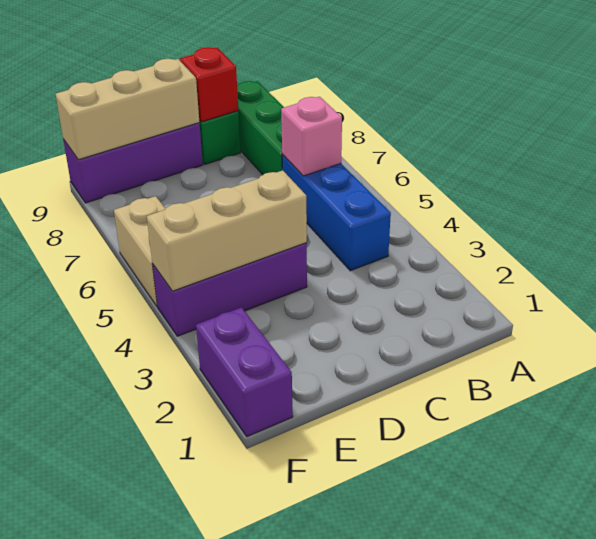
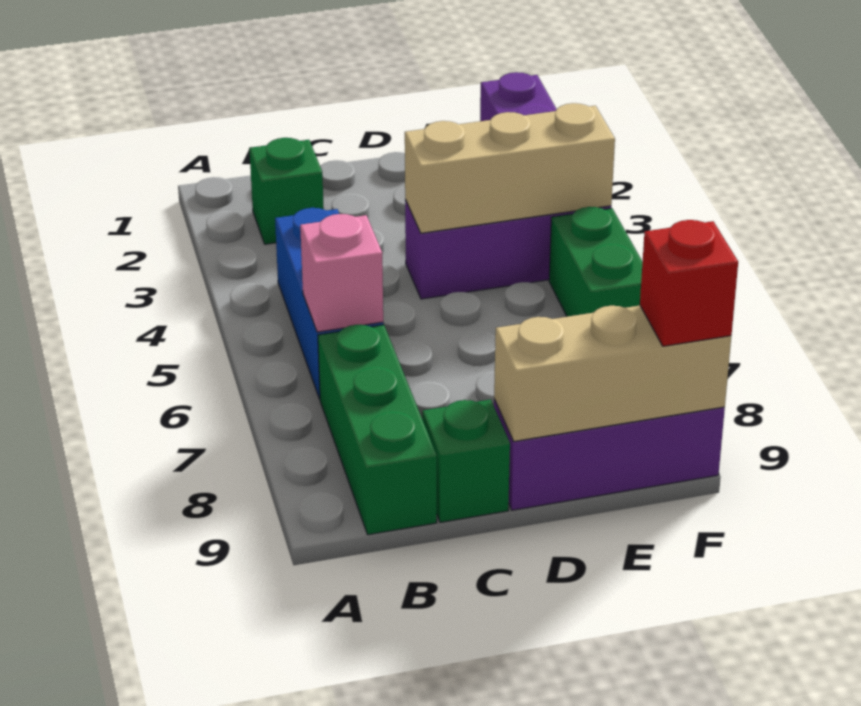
none -> green 1x1 brick [249,138,324,244]
red 1x1 brick [180,47,238,122] -> red 1x1 brick moved to [640,220,738,346]
tan 1x2 brick [114,196,165,307] -> green 1x2 brick [549,207,643,317]

